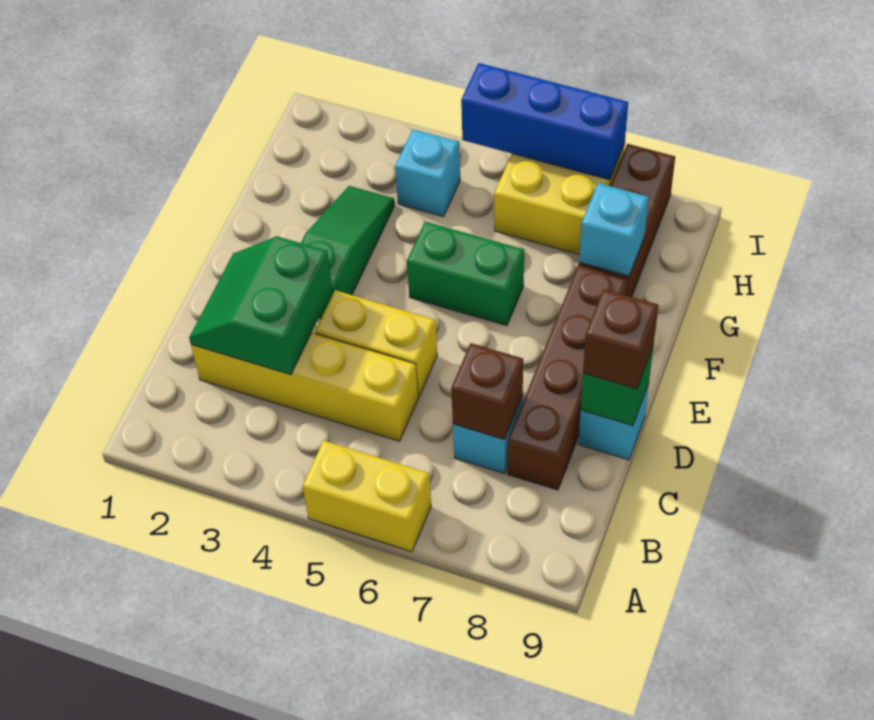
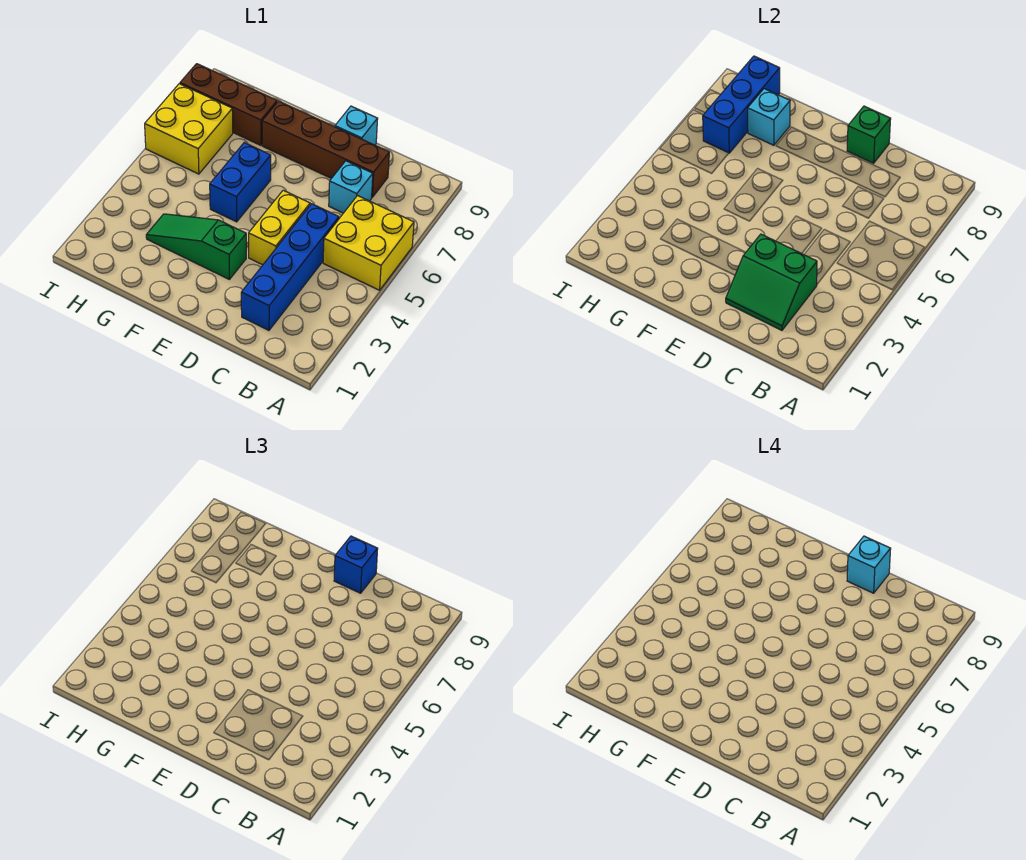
yellow 1x2 brick [303,441,431,552] -> yellow 2x2 brick [323,196,414,290]
yellow 1x4 brick [191,333,418,441] -> blue 1x4 brick [241,204,339,330]
brown 1x1 brick [451,343,523,440] -> none
brown 1x1 brick [583,289,658,389] -> blue 1x1 brick [334,536,378,593]
green 1x2 brick [407,222,524,326] -> blue 1x2 brick [210,143,271,222]
cyan 1x1 brick [395,129,460,217] -> cyan 1x1 brick moved to [847,536,891,593]
blue 1x3 brick [461,63,628,180] -> blue 1x3 brick moved to [703,56,780,153]

